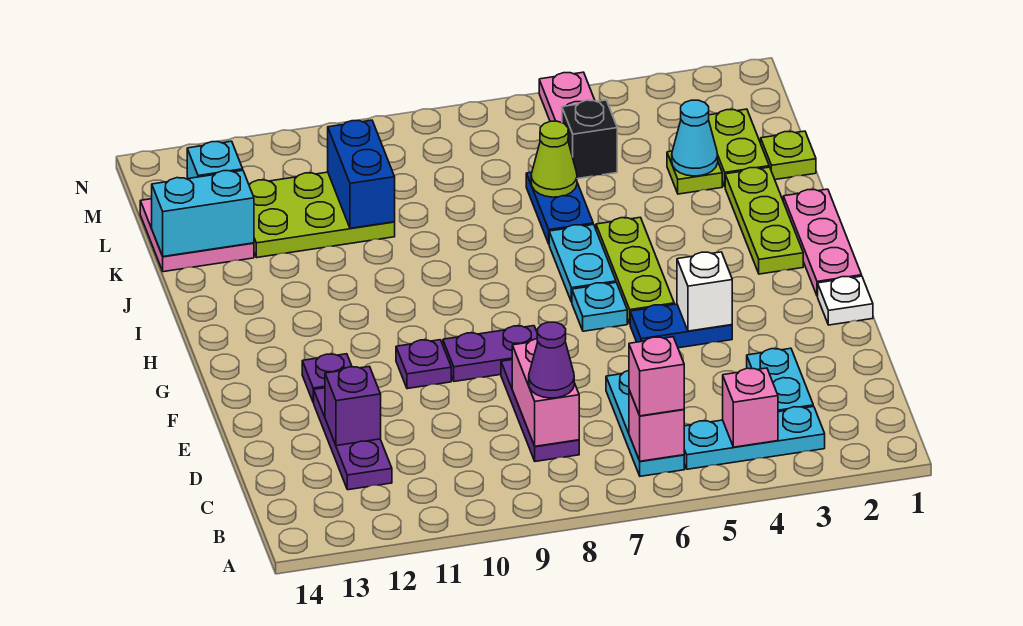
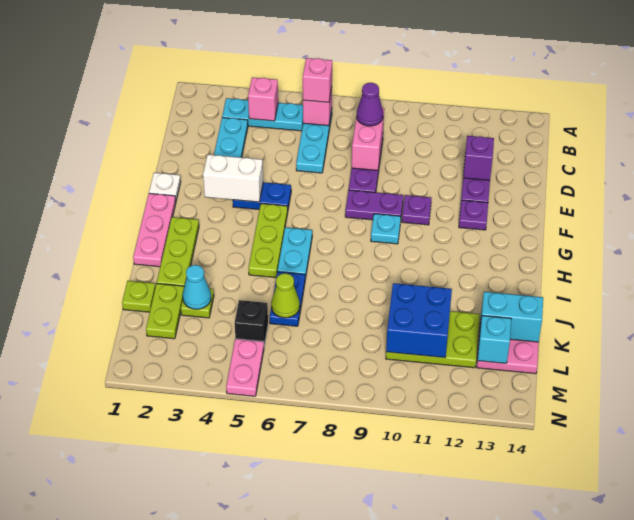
white 1x1 brick [677,252,732,331] -> white 1x2 brick [203,155,263,202]
cyan 1x1 plate [572,283,627,331] -> cyan 1x1 plate moved to [371,214,401,244]
blue 1x2 brick [328,120,395,228] -> blue 2x2 brick [386,283,452,358]

